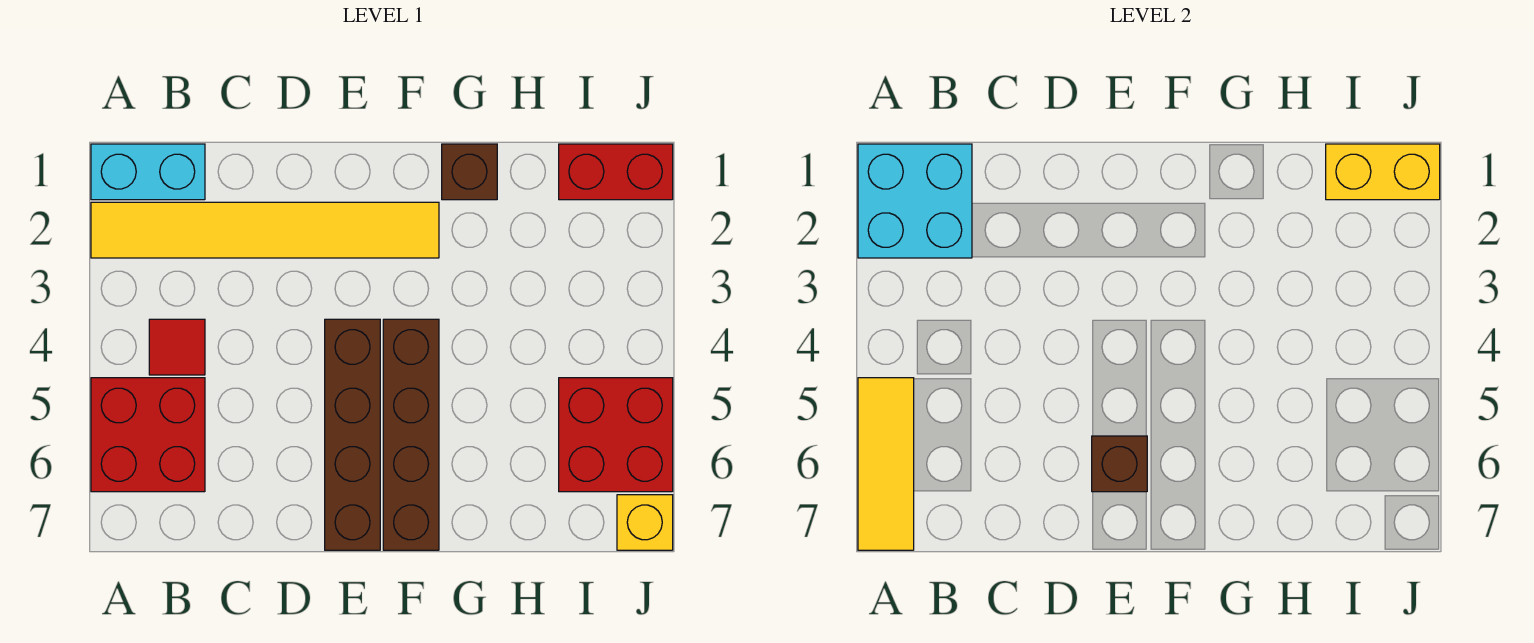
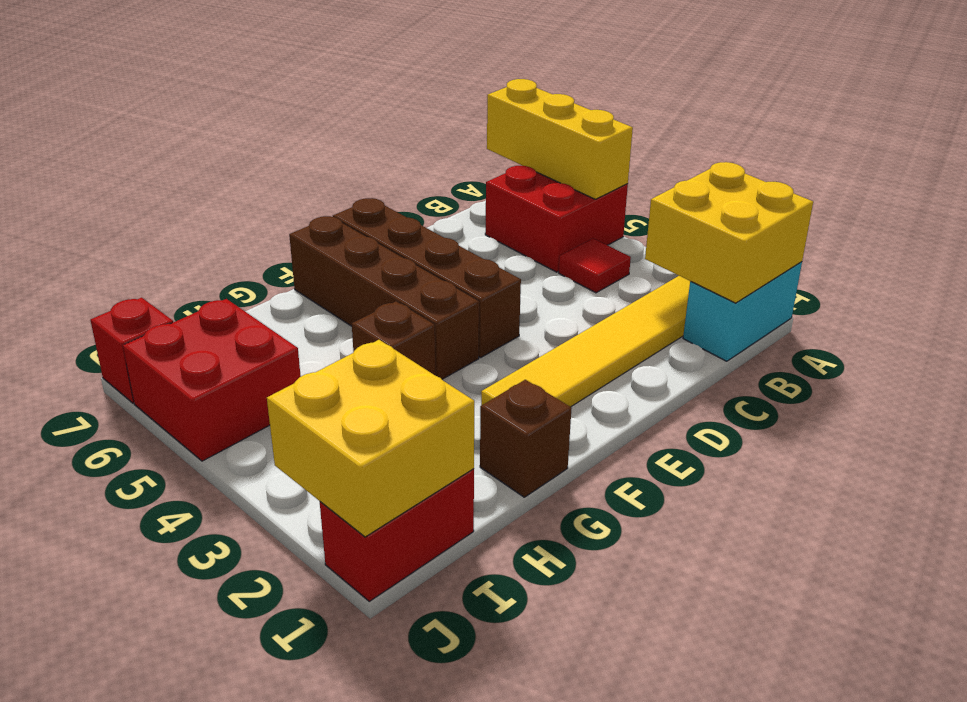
cyan 2x2 brick [858,144,972,258] -> yellow 2x2 brick [645,162,813,303]
yellow 1x3 tile [858,378,914,550] -> yellow 1x3 brick [487,79,633,199]
brown 1x1 brick [1092,436,1147,492] -> brown 1x1 brick moved to [352,301,436,376]
yellow 1x2 brick [1326,144,1440,200] -> yellow 2x2 brick [267,340,474,537]
yellow 1x1 brick [617,495,673,550] -> red 1x1 brick [90,298,173,403]

